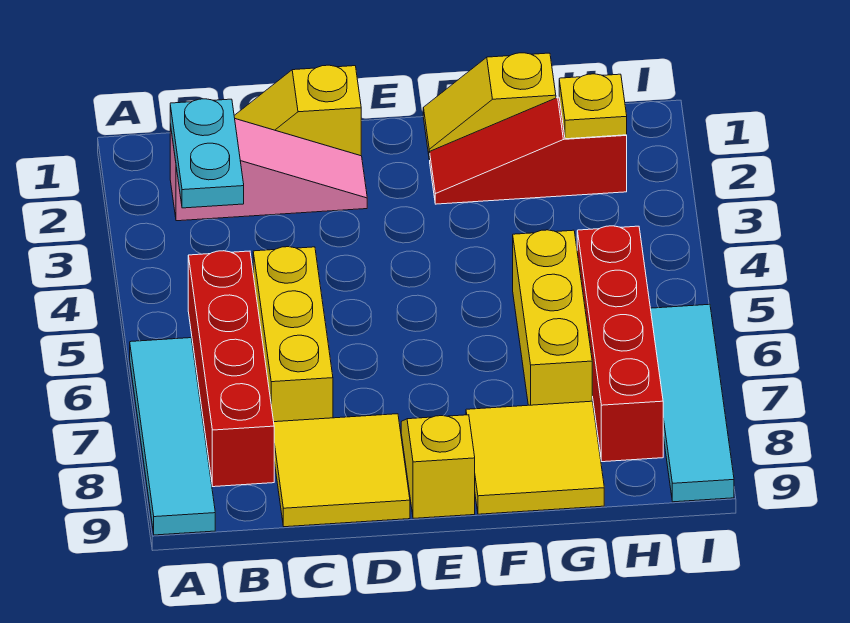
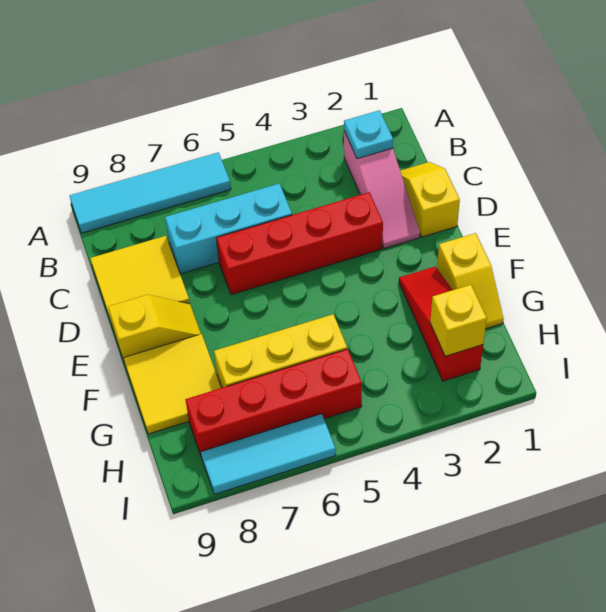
cyan 1x2 plate [170,99,244,208] -> cyan 1x1 plate [344,110,393,159]
red 1x4 brick [188,251,274,487] -> red 1x4 brick moved to [216,192,383,295]
yellow 1x3 brick [253,247,333,422] -> cyan 1x3 brick [165,184,292,274]
yellow 1x2 slope [423,53,556,160] -> yellow 1x2 slope turned to [437,233,504,329]
yellow 1x1 plate [559,74,627,139] -> yellow 1x1 brick [430,285,487,356]
cyan 1x4 tile [651,304,734,502] -> cyan 1x3 tile [201,414,336,494]

